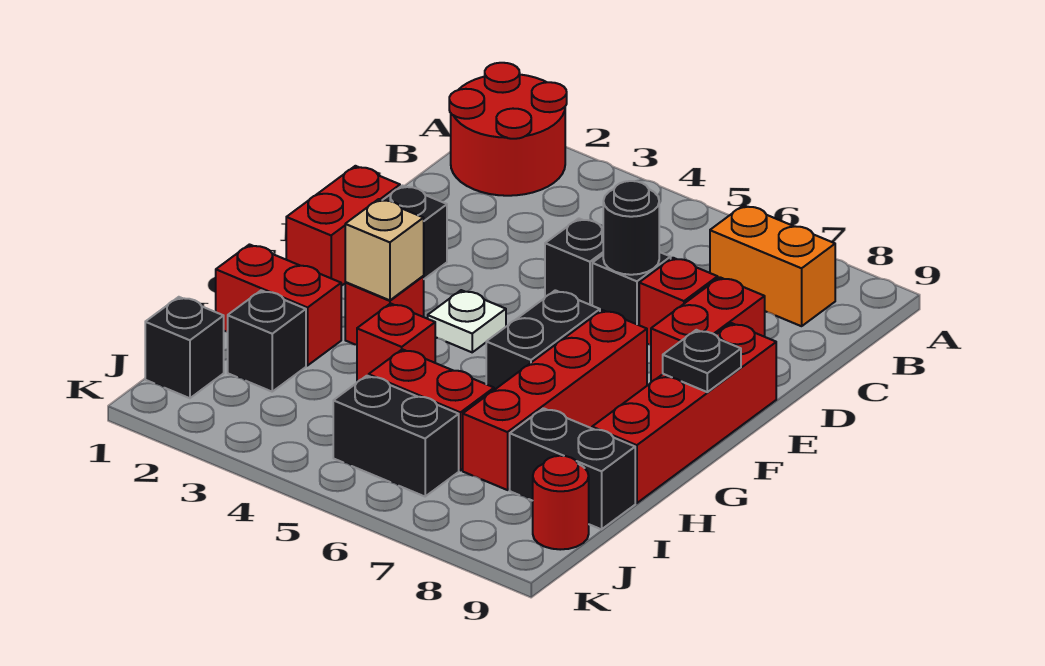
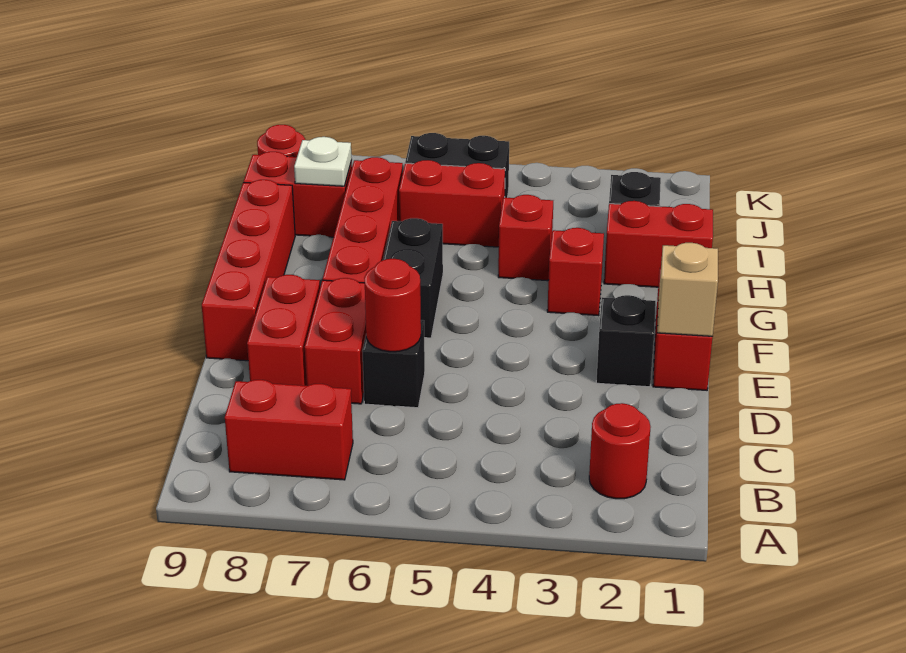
red 2x2 round brick [449,63,567,196] -> red 1x1 round brick [589,403,650,499]
orange 1x2 brick [710,205,835,326] -> red 1x2 brick [225,380,353,480]
black 1x1 brick [545,218,603,305] -> none
black 1x1 round brick [603,181,659,275] -> red 1x1 round brick [364,259,421,352]
red 1x1 brick [639,258,718,345] -> red 1x2 brick [305,278,366,404]
white 1x1 plate [428,290,506,352] -> white 1x1 plate moved to [294,137,352,186]
black 1x1 plate [663,330,741,392] -> none
tan 1x1 brick [345,199,424,300] -> tan 1x1 brick moved to [657,243,718,336]
black 1x2 brick [510,408,635,529] -> red 1x2 brick [244,152,352,237]
black 1x1 brick [145,297,224,398] -> none

